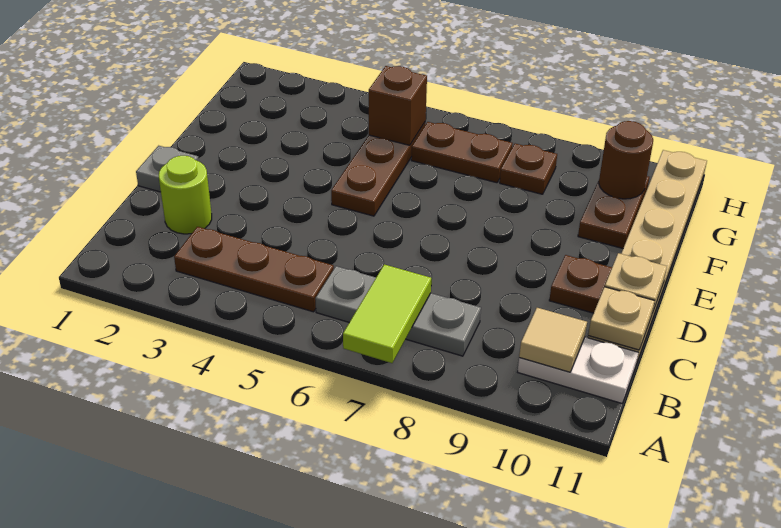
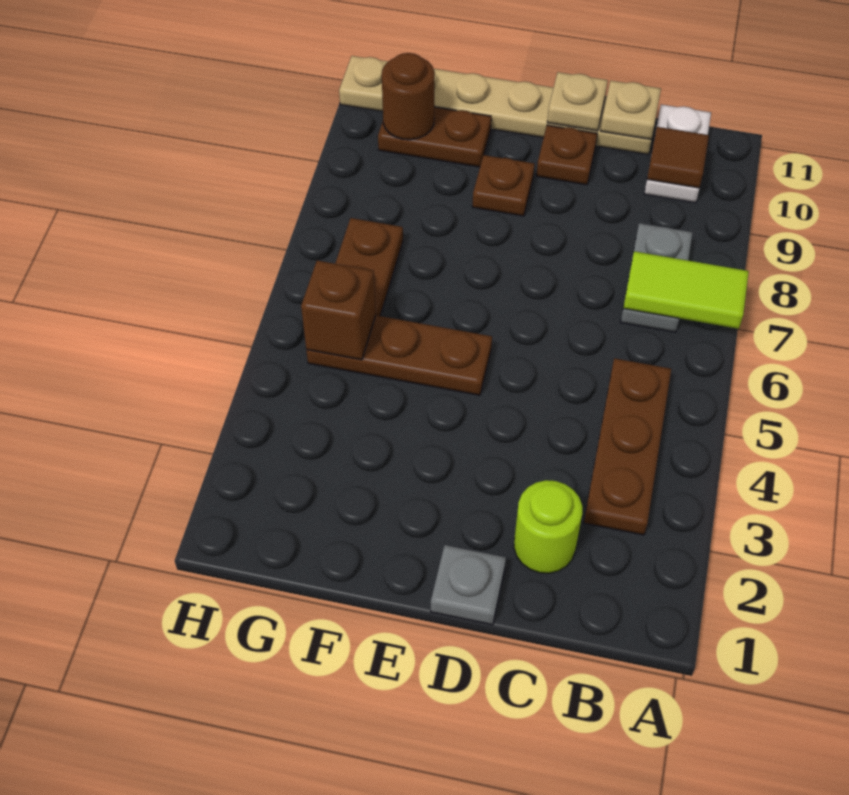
grey 1x3 plate [315,266,481,356] -> grey 1x2 plate [621,223,693,332]
tan 1x1 tile [519,308,587,372] -> brown 1x1 tile [647,127,709,188]
brown 1x1 plate [500,144,557,194] -> brown 1x1 plate moved to [472,155,535,216]

